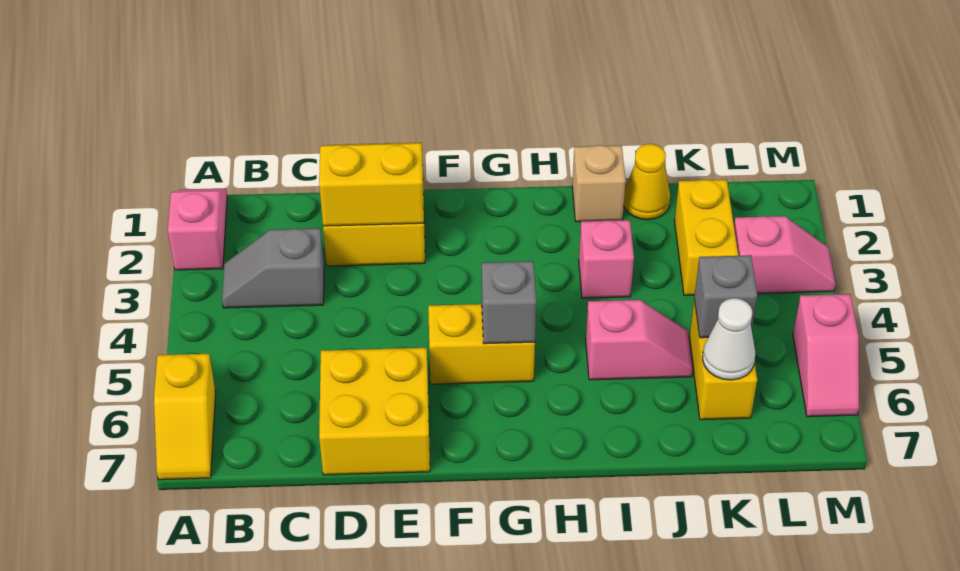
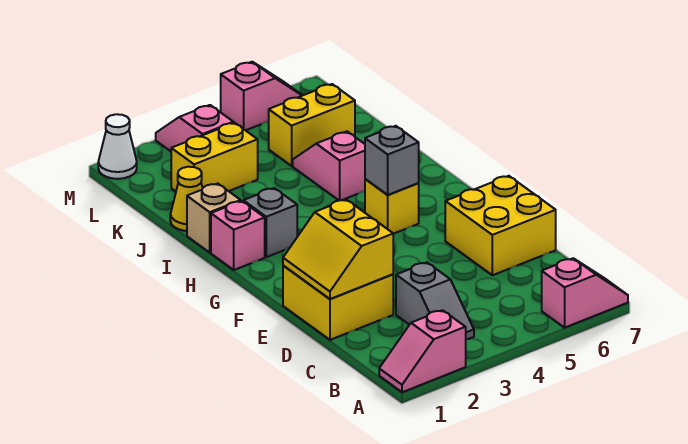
yellow 1x2 slope [154,354,216,480] -> pink 1x2 slope [542,258,628,328]
yellow 1x2 brick [428,304,535,384] -> yellow 1x1 brick [365,179,419,234]
pink 1x1 brick [579,220,634,298] -> pink 1x1 brick moved to [211,201,265,270]
grey 1x1 brick [694,255,757,338] -> grey 1x1 brick moved to [243,188,297,257]
white 1x1 cone [703,298,755,380] -> white 1x1 cone moved to [98,114,137,179]

